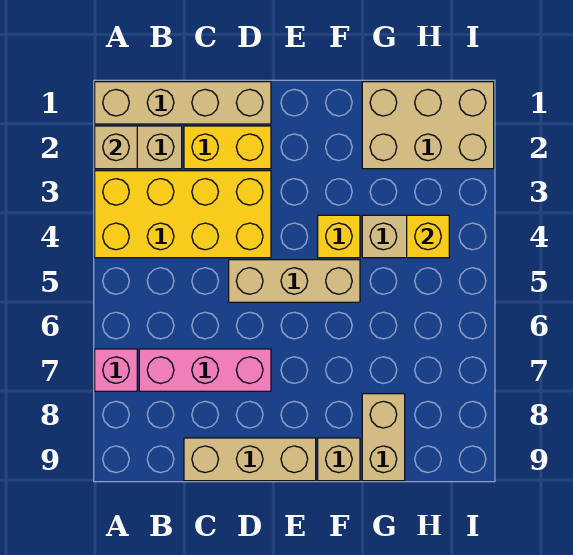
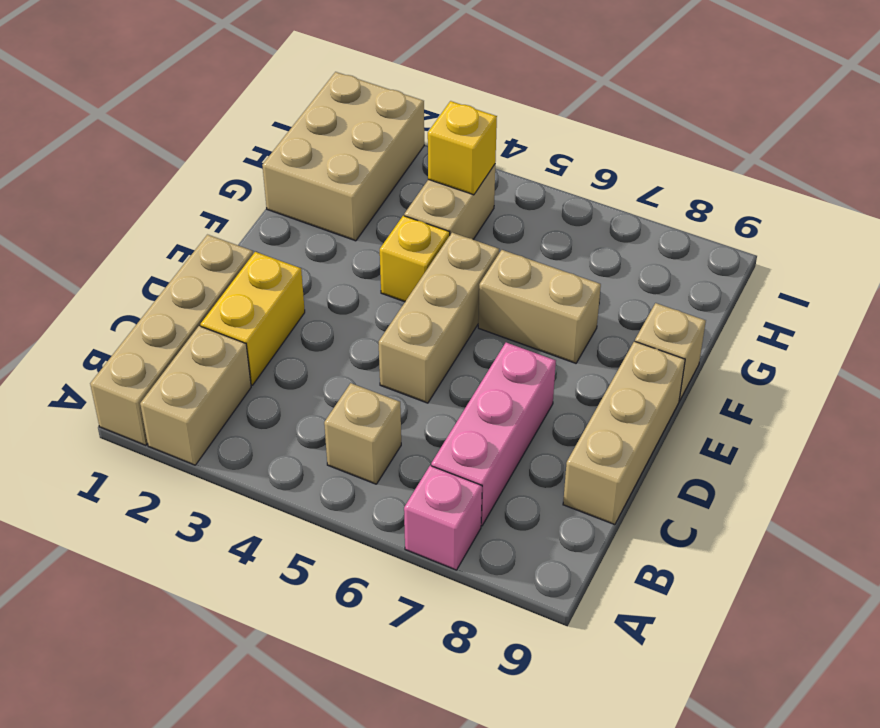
tan 1x1 brick [95,126,137,169] -> tan 1x1 brick moved to [324,383,401,484]
yellow 2x4 brick [95,171,271,258] -> none
tan 1x2 brick [362,394,405,481] -> tan 1x2 brick moved to [478,250,601,363]

